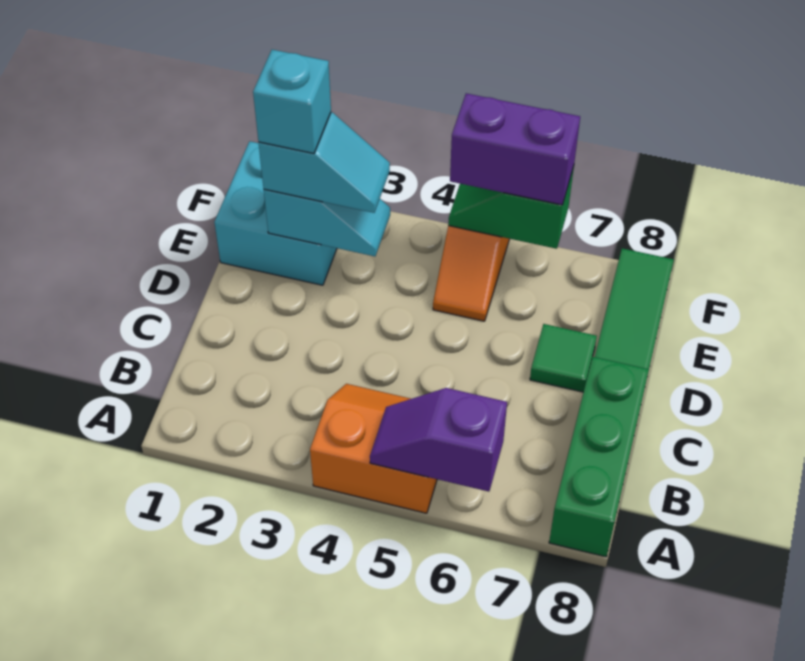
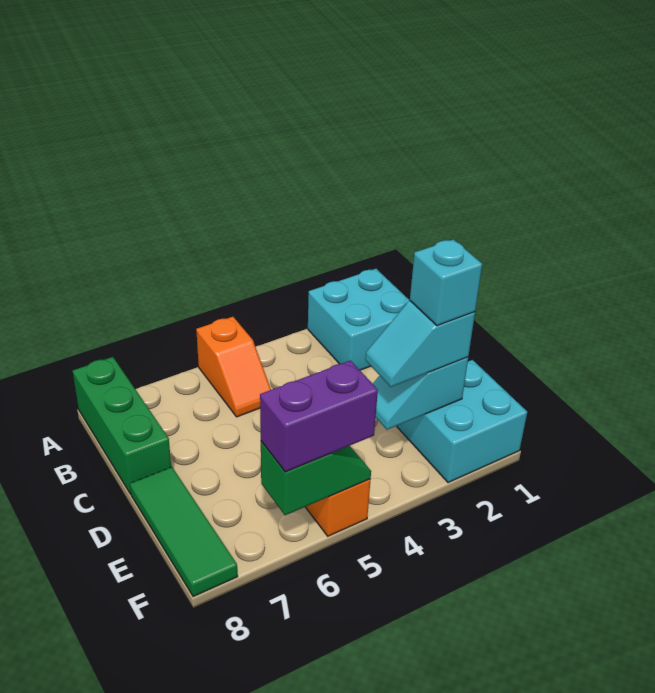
none -> cyan 2x2 brick [308,269,410,370]
orange 2x2 slope [310,384,437,513] -> orange 1x2 slope [196,317,271,417]
purple 1x2 slope [370,388,507,492] -> none
green 1x1 tile [530,324,597,392] -> none

